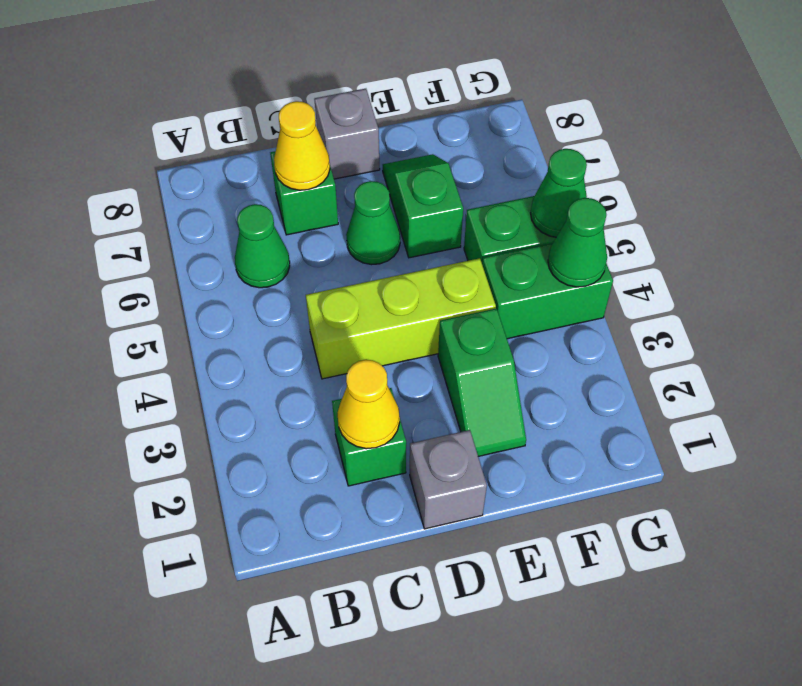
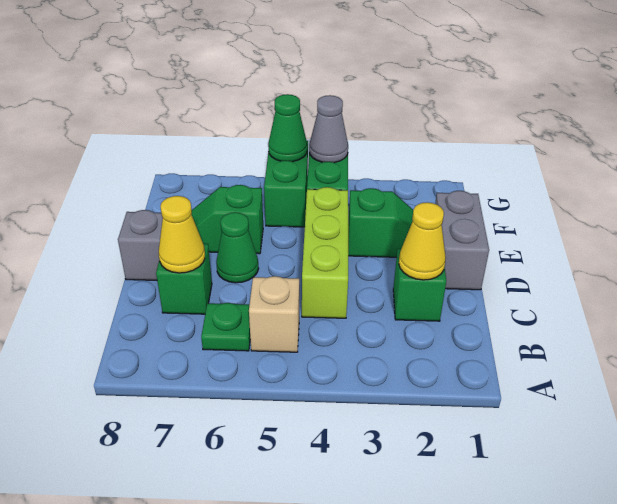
none -> tan 1x1 brick [249,276,299,352]
green 1x1 cone [235,204,290,288] -> green 1x1 plate [201,303,250,351]
grey 1x1 brick [410,430,487,529] -> grey 1x2 brick [435,191,489,290]
green 1x1 cone [548,198,607,287] -> grey 1x1 cone [309,95,348,163]

